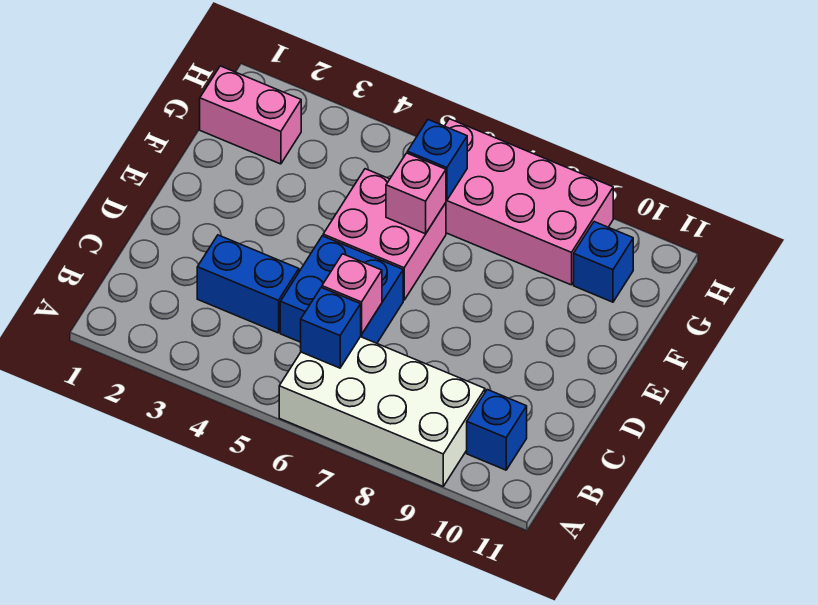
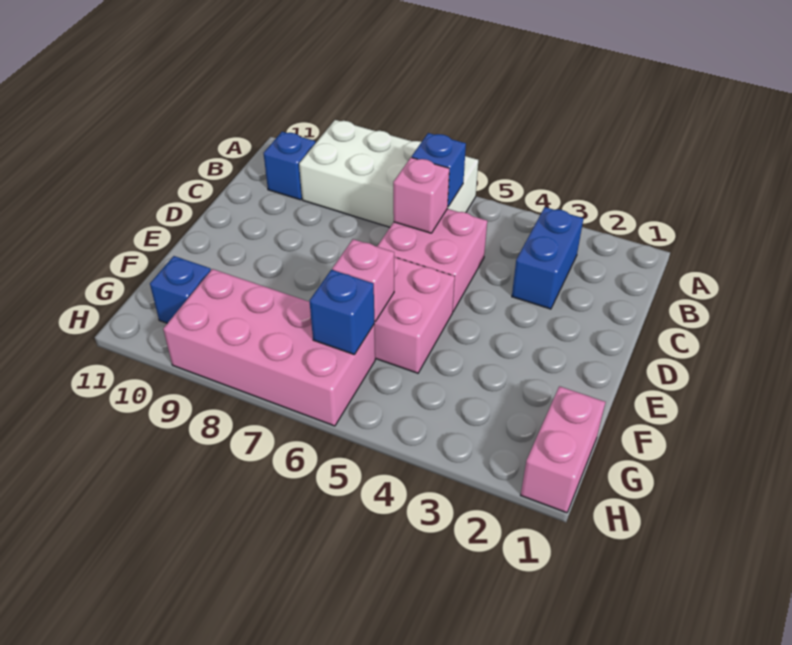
blue 1x2 brick [197,235,299,333] -> blue 1x2 brick turned to [512,207,584,309]
blue 2x2 brick [280,236,403,343] -> pink 2x2 brick [377,209,487,311]
pink 1x2 brick [200,66,301,164] -> pink 1x2 brick turned to [521,386,605,513]

